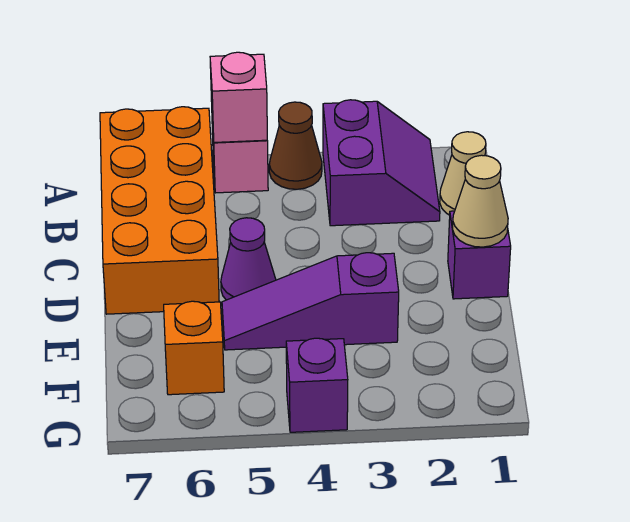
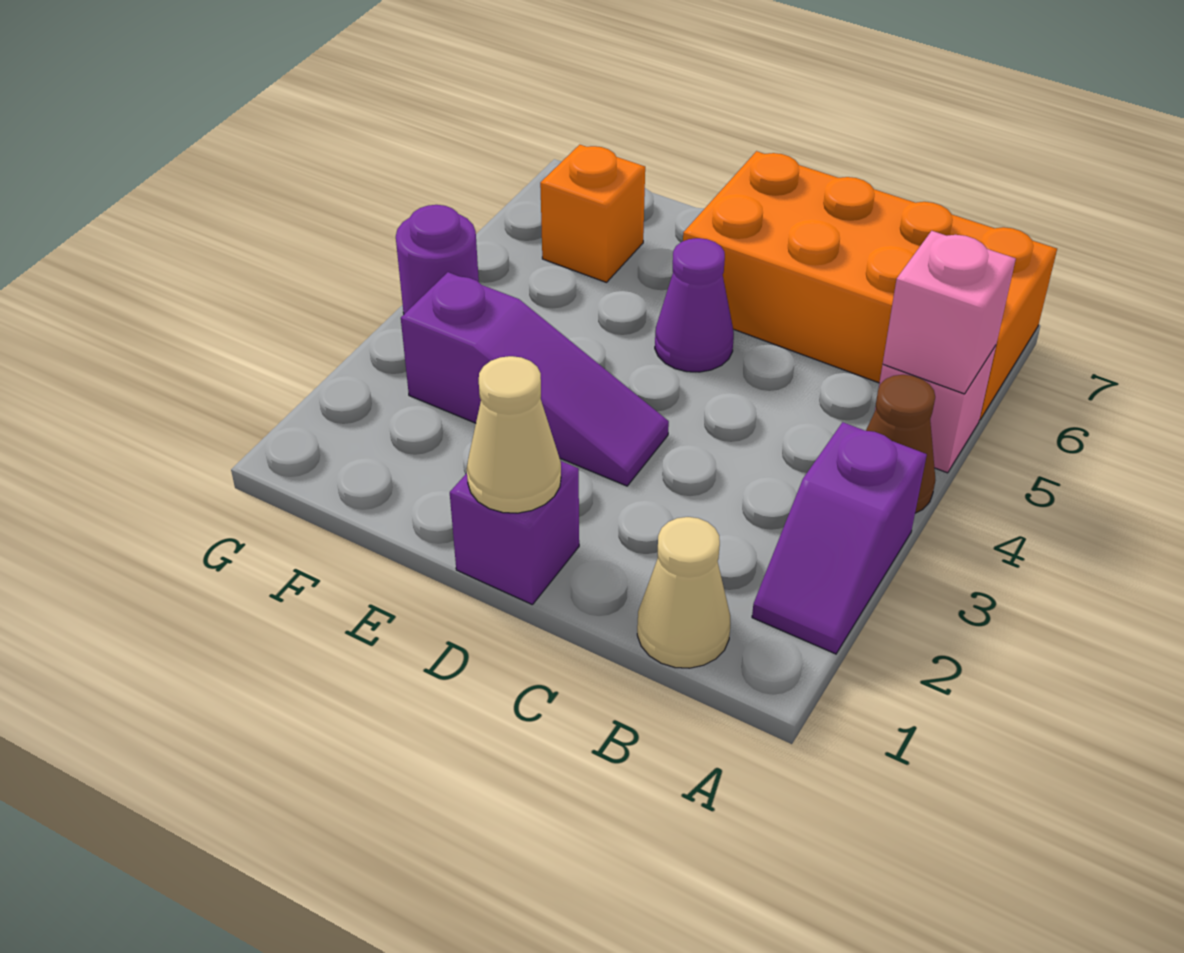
purple 2x2 slope [323,100,440,226] -> purple 1x2 slope [752,422,927,654]
purple 1x3 slope [222,253,399,350] -> purple 1x3 slope turned to [401,272,669,486]
purple 1x1 brick [286,338,348,432] -> purple 1x1 round brick [396,205,479,314]

